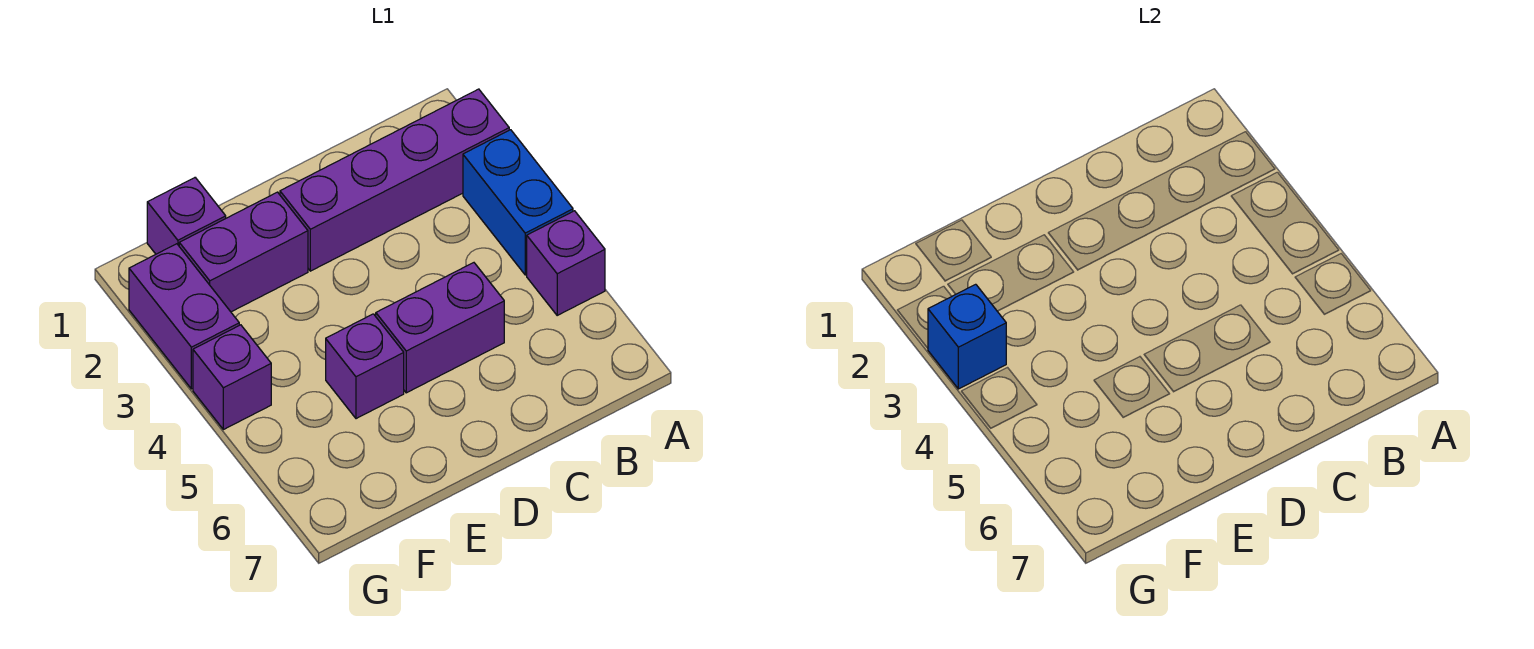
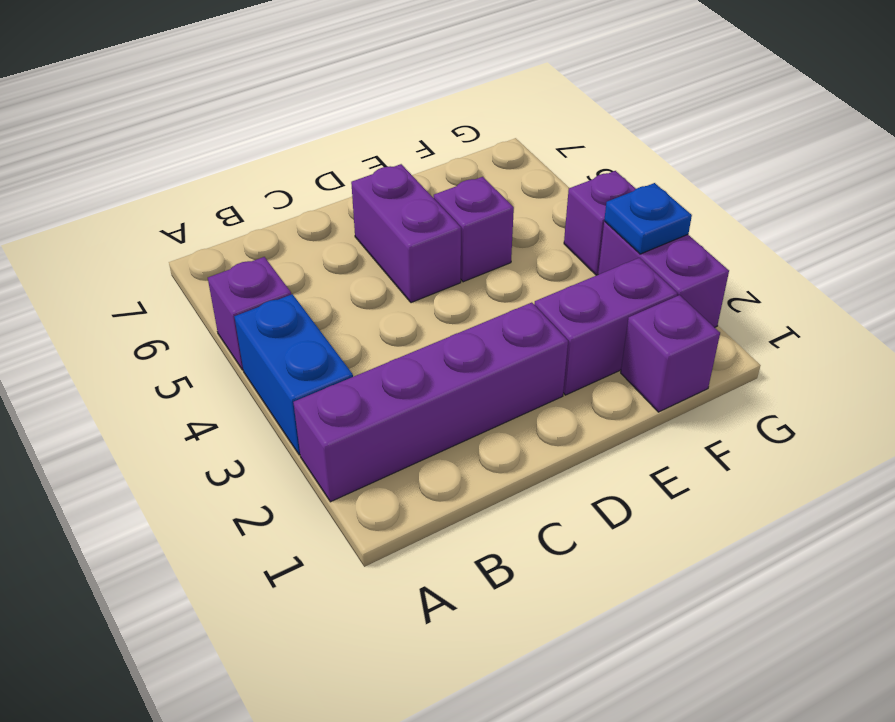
purple 1x2 brick [376,263,504,393] -> purple 1x2 brick turned to [351,164,461,303]
blue 1x1 brick [928,284,1006,389] -> blue 1x1 plate [604,183,692,254]

